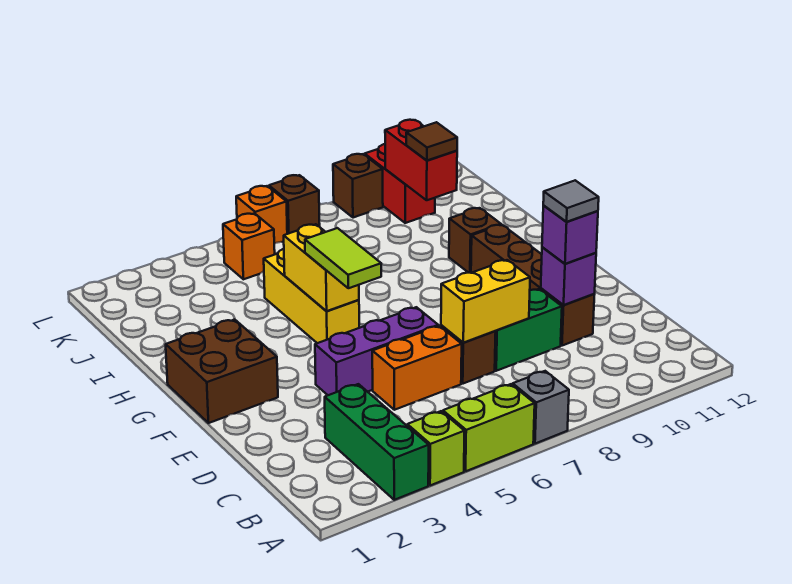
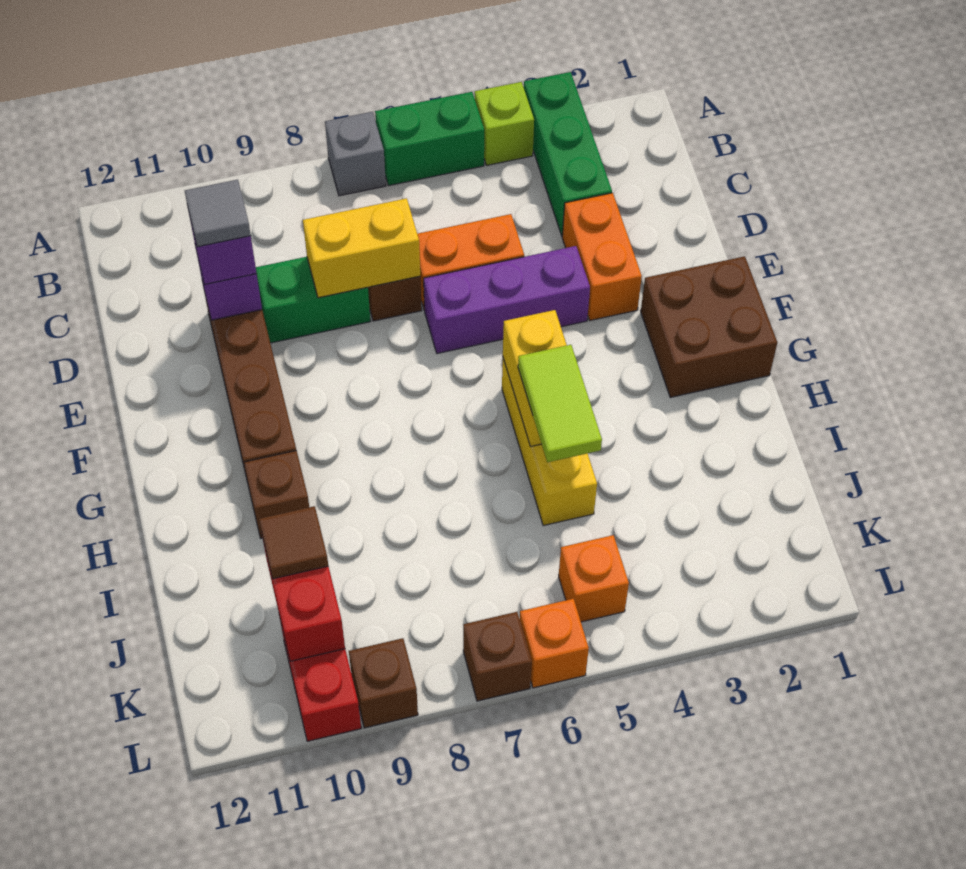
lime 1x2 brick [443,384,535,471] -> green 1x2 brick [375,92,484,186]
none -> orange 1x2 brick [562,193,642,320]
lime 1x2 tile [305,228,381,288] -> lime 1x2 tile moved to [518,345,602,462]

